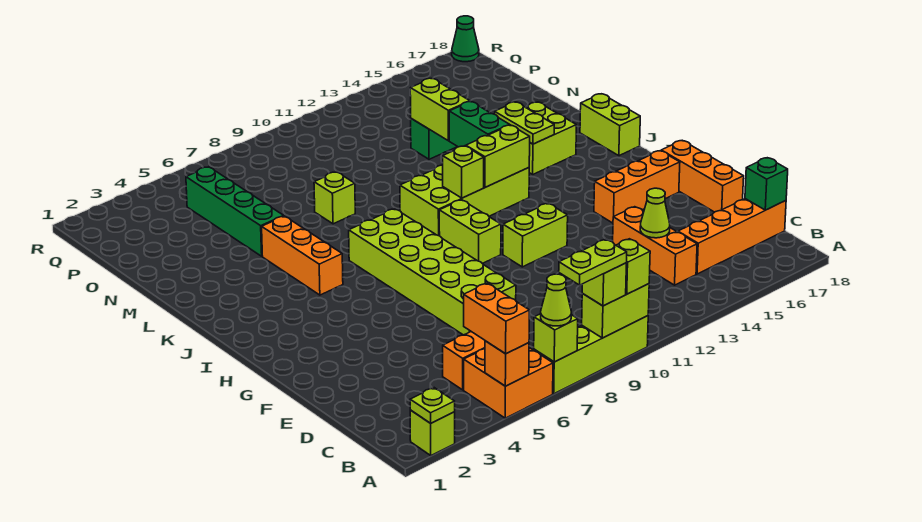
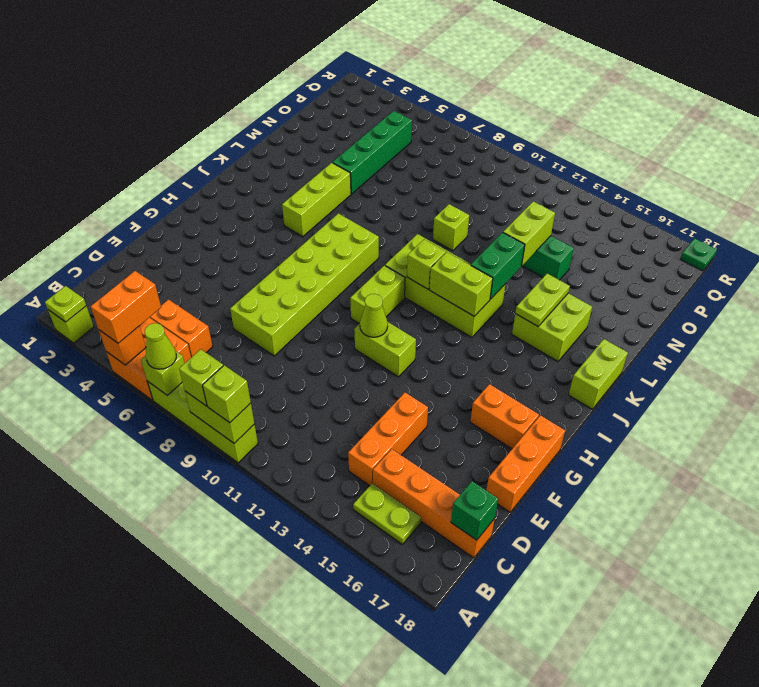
lime 1x2 plate [559,239,627,285] -> lime 1x2 plate moved to [353,483,421,544]
lime 1x1 cone [640,188,670,238] -> lime 1x1 cone moved to [360,294,388,337]
orange 1x3 brick [594,151,680,223] -> orange 1x2 brick [471,384,539,449]
orange 1x3 brick [262,216,343,295] -> lime 1x3 brick [282,163,351,237]
lime 1x1 brick [314,172,355,224] -> lime 1x1 brick moved to [433,204,469,251]
green 1x1 cone [452,16,479,62] -> green 1x1 plate [681,238,717,271]

